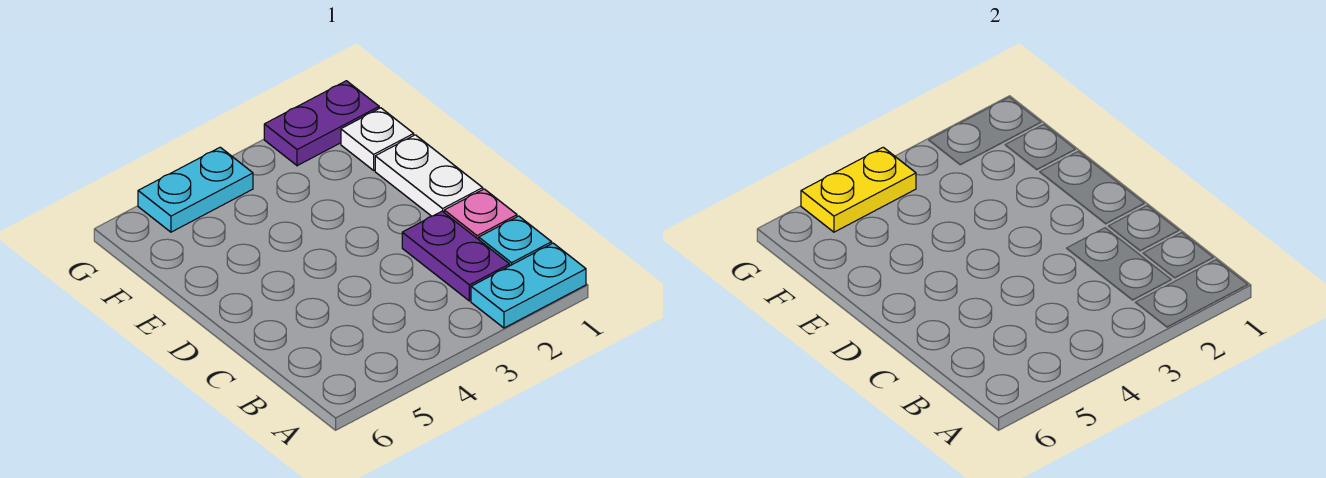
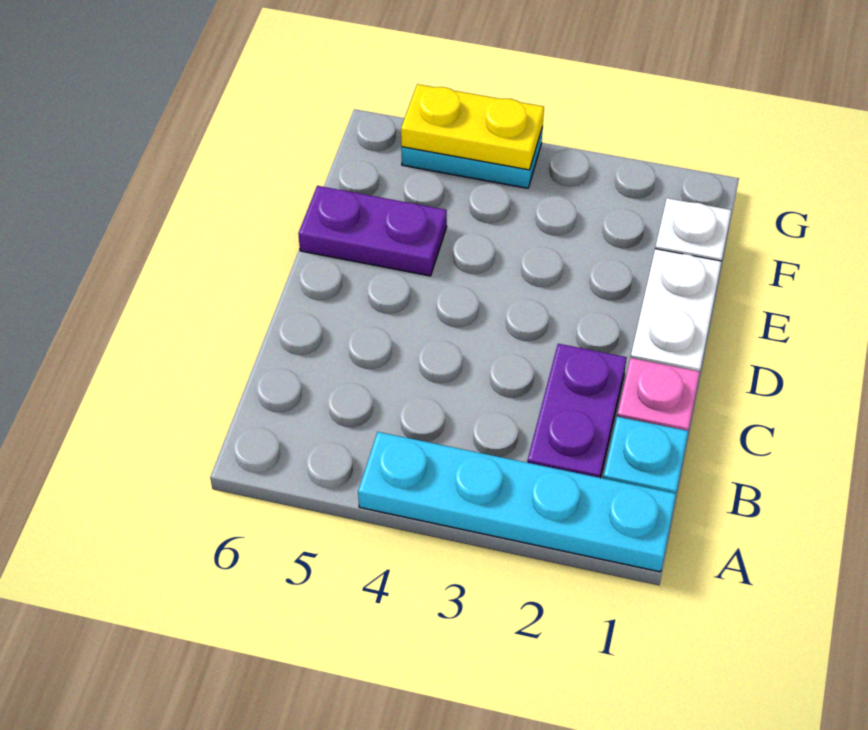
cyan 1x2 plate [471,243,586,328] -> cyan 1x4 plate [358,432,676,572]
purple 1x2 plate [264,81,379,166] -> purple 1x2 plate moved to [298,186,447,276]

